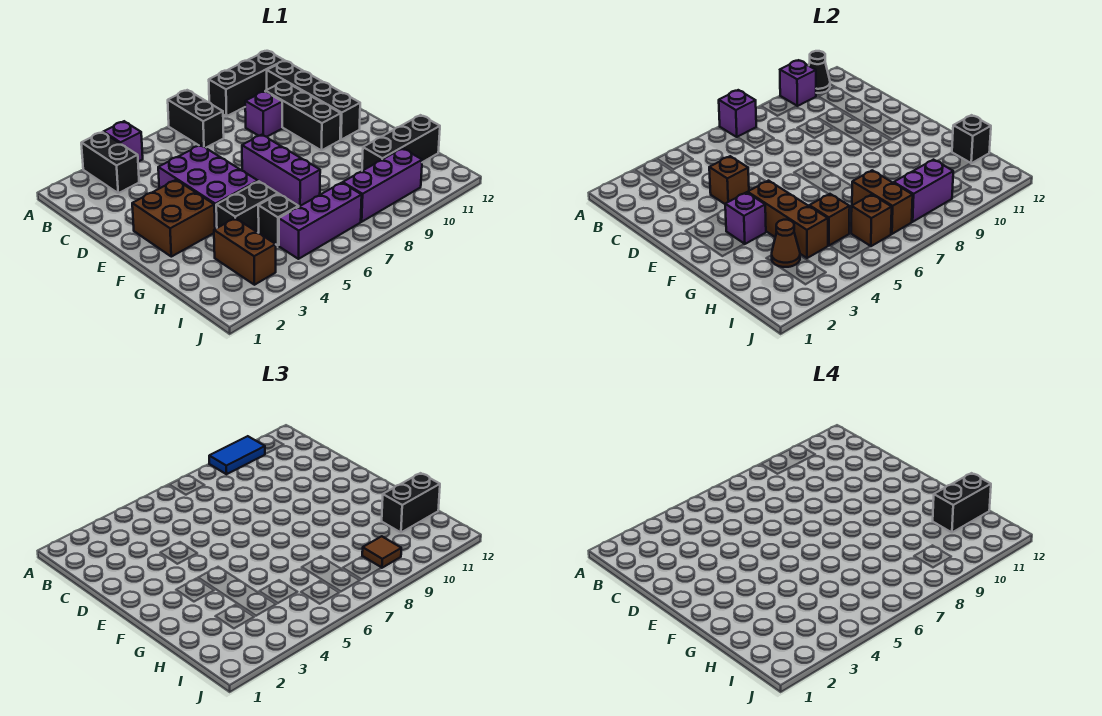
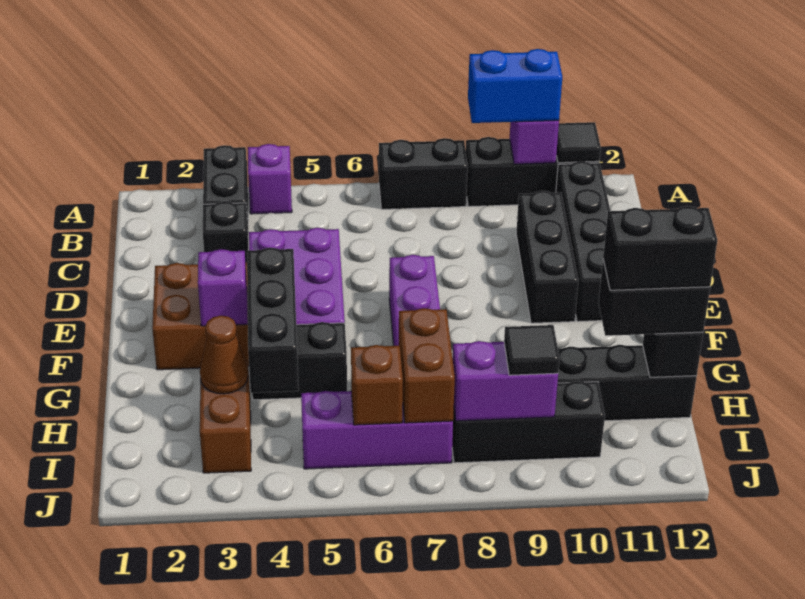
black 1x2 brick [168,90,224,147] -> black 1x2 brick turned to [379,138,468,209]
purple 1x1 brick [719,90,756,137] -> none
blue 1x2 tile [209,436,265,474] -> blue 1x2 brick [468,49,562,123]
black 1x1 cone [809,51,830,93] -> black 1x1 tile [556,122,601,163]
purple 1x1 brick [245,91,282,137] -> none
brown 1x1 brick [709,156,749,204] -> none
brown 1x3 brick [748,181,828,258] -> black 1x3 brick [247,247,299,393]
black 1x1 brick [258,194,299,246] -> black 1x1 brick moved to [203,201,249,263]
brown 1x1 brick [809,194,850,246] -> none
purple 1x3 brick [343,148,422,222] -> black 1x3 brick [452,381,605,463]
brown 1x1 tile [362,536,401,568] -> black 1x1 tile [504,325,560,375]

